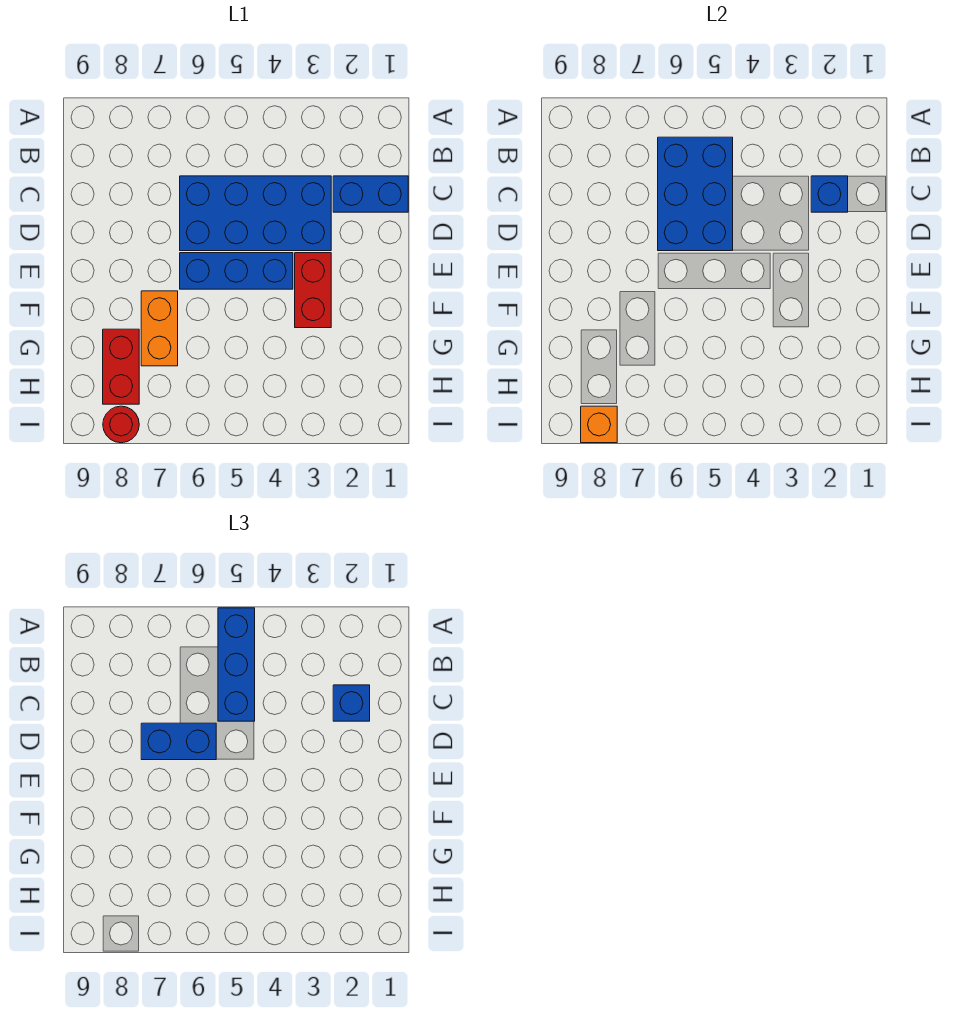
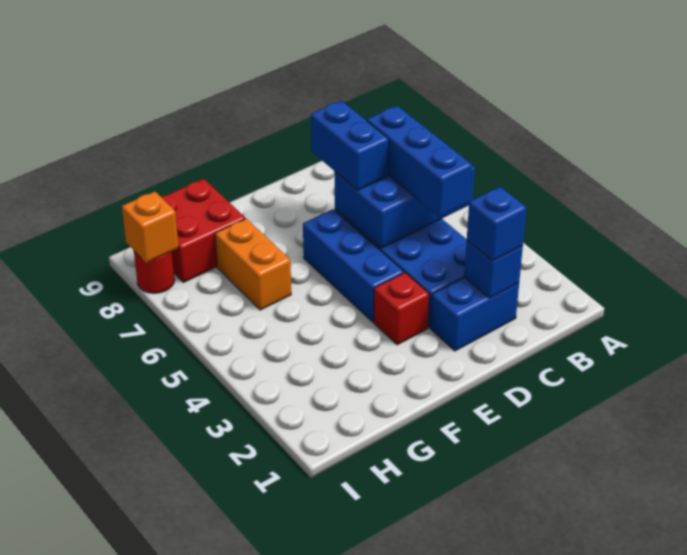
blue 1x3 brick [218,608,255,721] -> blue 1x3 brick turned to [367,106,472,217]
blue 1x2 brick [333,176,408,212] -> blue 1x2 brick turned to [430,277,519,351]
red 1x2 brick [295,253,331,328] -> red 1x1 brick [374,273,429,345]
orange 1x2 brick [141,291,178,366] -> orange 1x2 brick turned to [215,219,291,310]
red 1x2 brick [103,329,139,404] -> red 2x2 brick [161,179,245,282]

